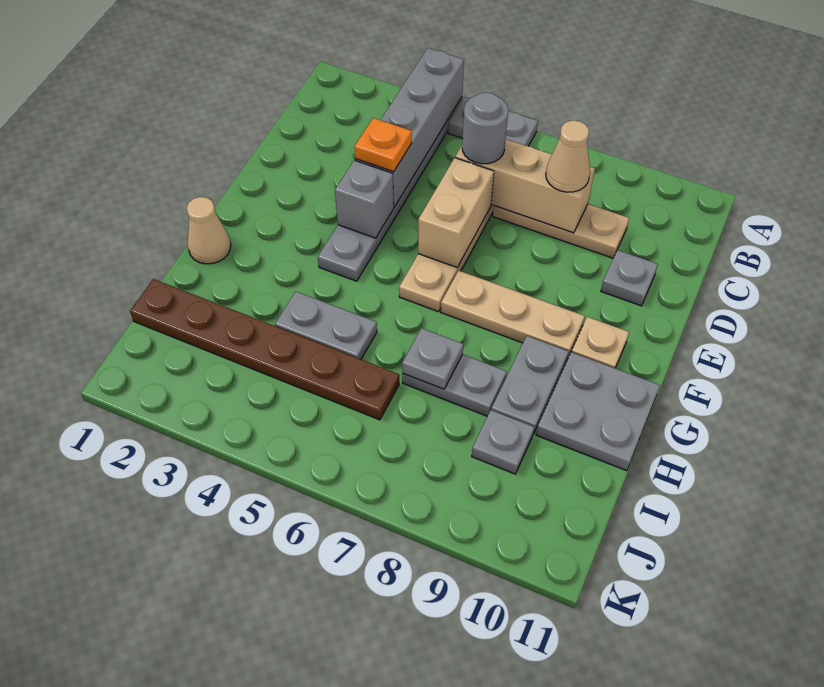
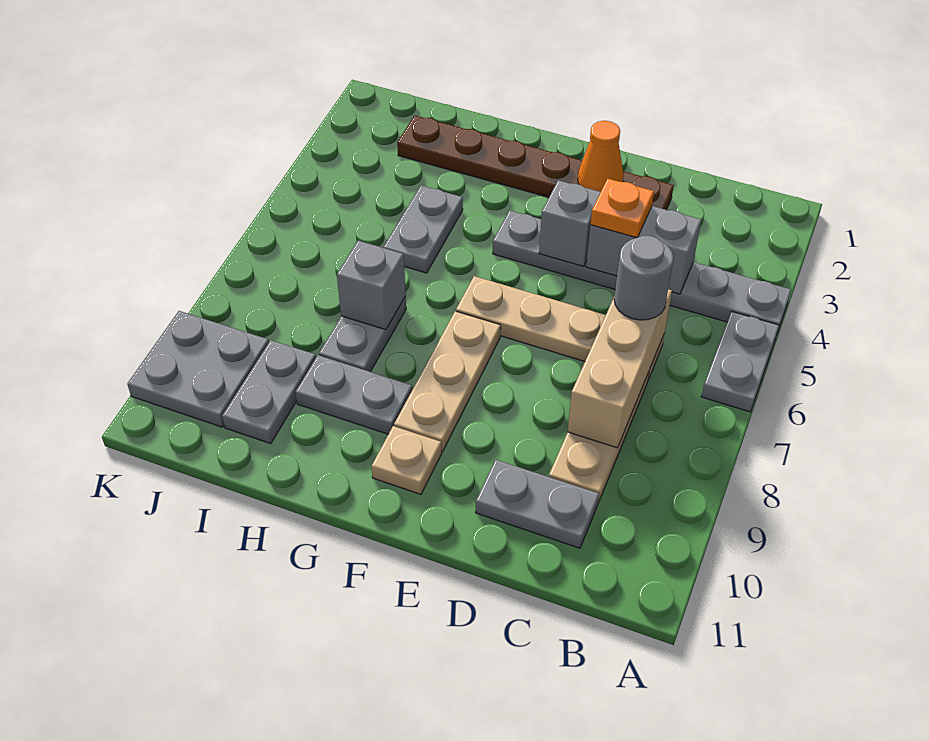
grey 1x4 brick [355,48,464,207] -> grey 1x2 brick [586,206,701,294]
tan 1x1 cone [546,120,590,192] -> none
tan 1x2 brick [418,158,494,267] -> none
grey 1x1 plate [601,250,658,306] -> grey 1x2 plate [476,460,599,548]
none -> orange 1x1 cone [578,121,624,192]
tan 1x1 cone [187,197,231,264] -> none
grey 2x2 plate [536,352,660,471] -> grey 2x2 plate moved to [127,311,269,427]
grey 1x1 plate [402,328,463,389] -> grey 1x1 brick [337,241,406,330]
brown 1x6 plate [130,279,399,420] -> brown 1x6 plate turned to [397,116,674,210]
grey 1x1 plate [472,410,534,474] -> grey 1x2 plate [222,340,316,444]

